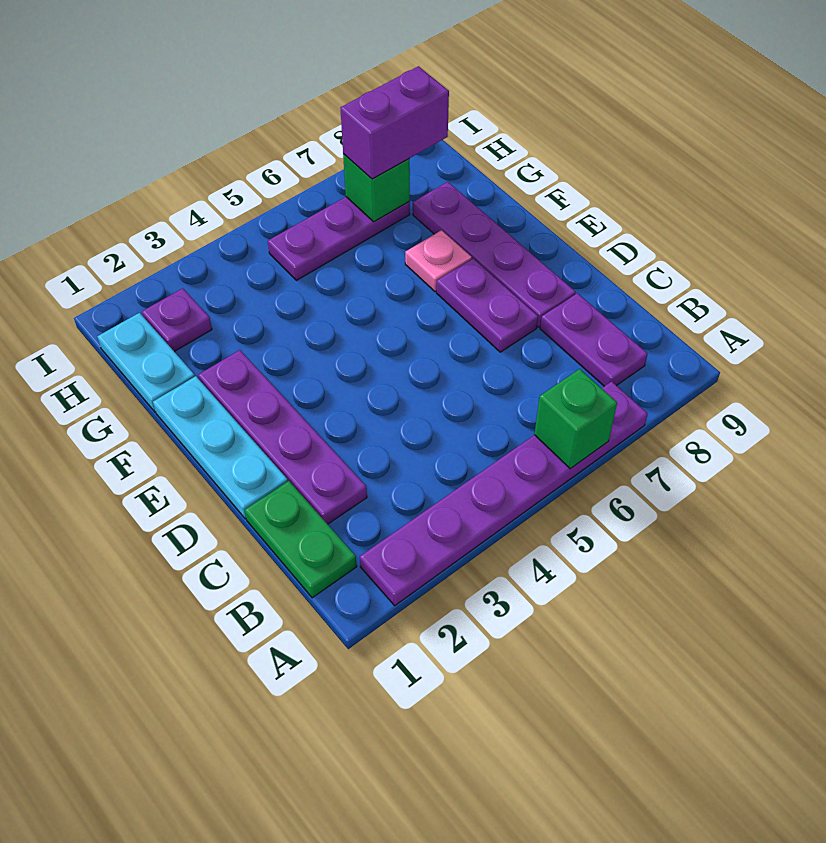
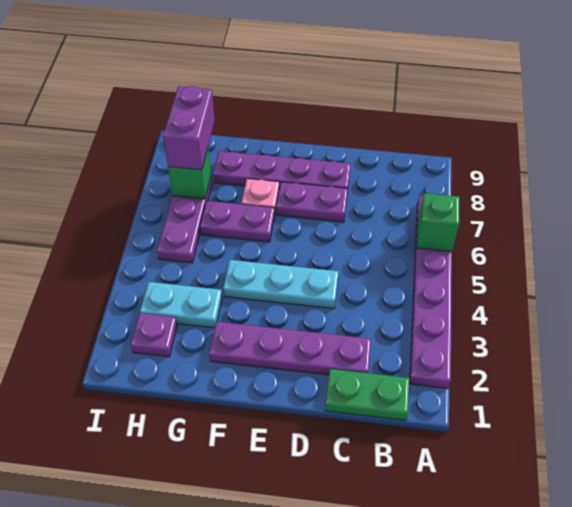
purple 1x2 plate [540,293,648,386] -> purple 1x2 plate moved to [200,201,275,242]
cyan 1x3 plate [153,376,288,519] -> cyan 1x3 plate moved to [223,260,339,309]
cyan 1x2 plate [97,313,195,412] -> cyan 1x2 plate moved to [140,282,222,328]

